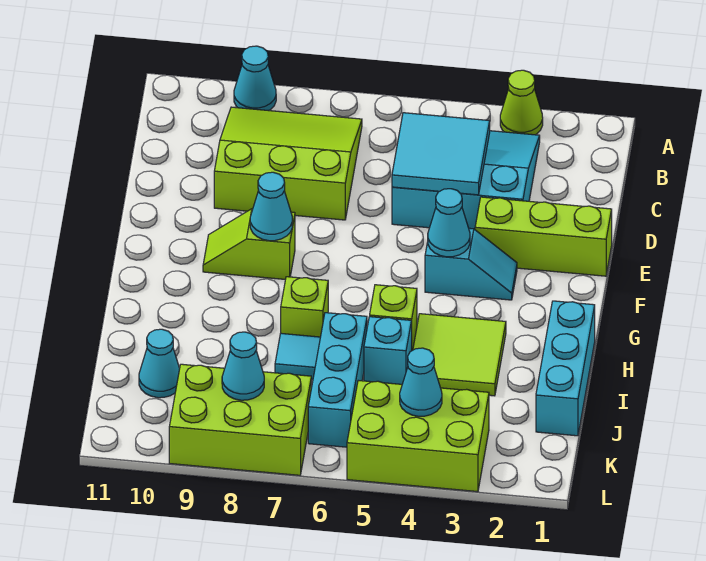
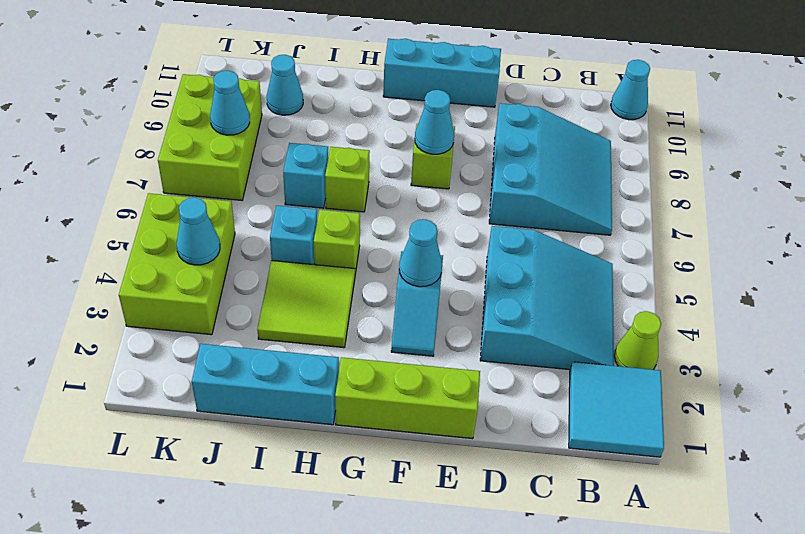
cyan 1x1 cone [234,46,276,111] -> cyan 1x1 cone moved to [611,60,650,120]
lime 3x3 slope [214,107,362,220] -> cyan 3x3 slope [489,103,612,235]
cyan 2x2 tile [392,113,490,195] -> cyan 2x2 tile moved to [569,362,664,457]
lime 1x3 brick [475,197,612,276] -> lime 1x3 brick turned to [335,357,480,439]
cyan 1x3 brick [308,313,367,447] -> cyan 1x3 brick moved to [383,39,501,107]
cyan 1x1 tile [275,333,320,379] -> cyan 1x1 brick [283,143,328,208]

